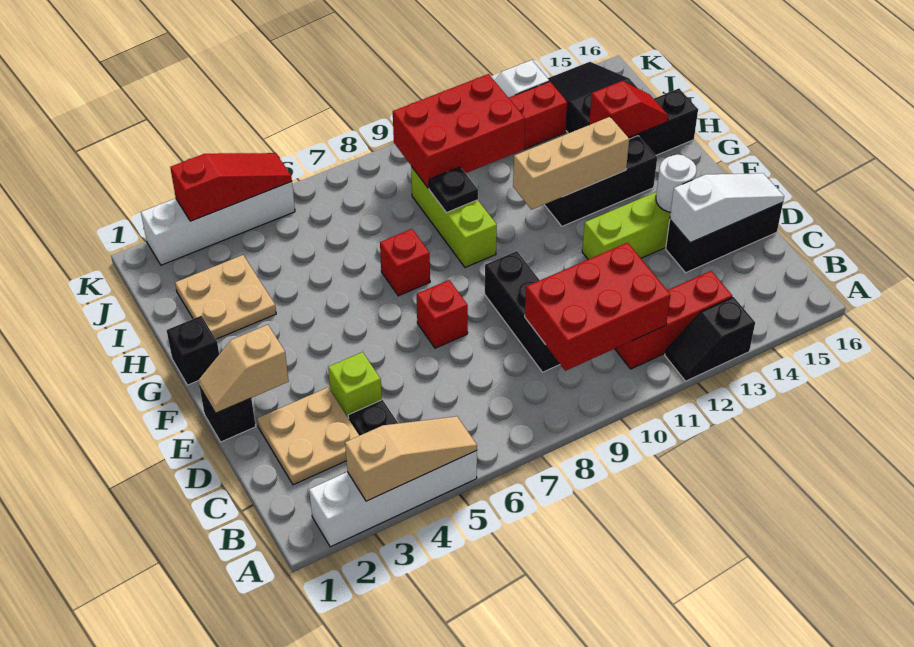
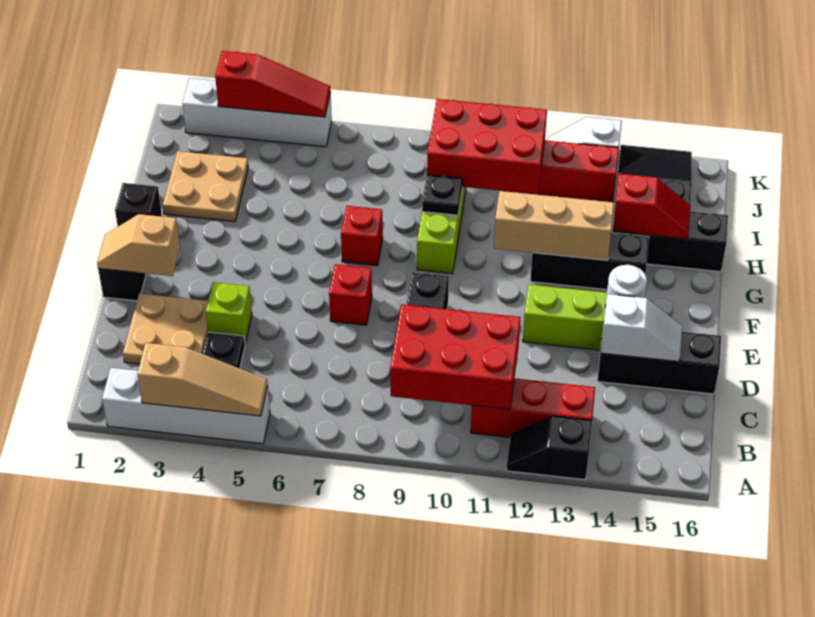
white 1x3 slope [670,173,784,243] -> white 1x2 slope [601,294,682,362]

